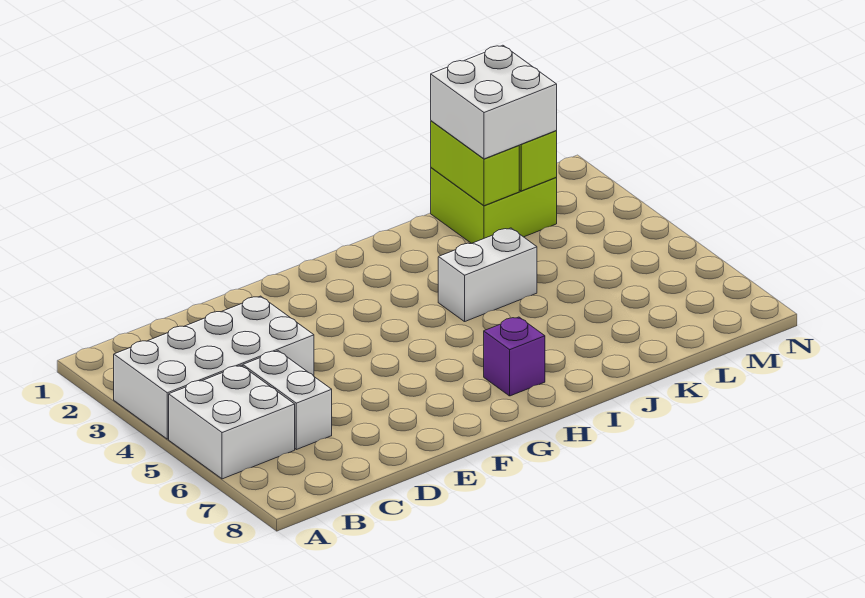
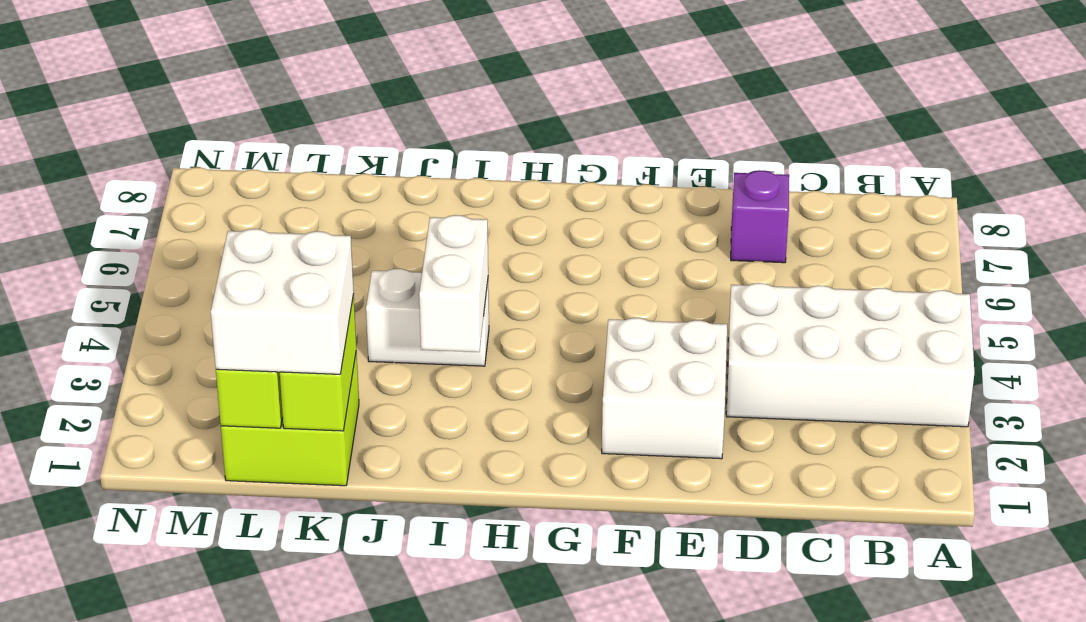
white 2x2 brick [169,365,295,479] -> white 2x2 brick moved to [602,318,727,459]
white 1x2 brick [243,351,332,450] -> white 1x2 brick moved to [419,215,488,352]
purple 1x1 brick [484,317,545,396] -> purple 1x1 brick moved to [731,170,789,263]

